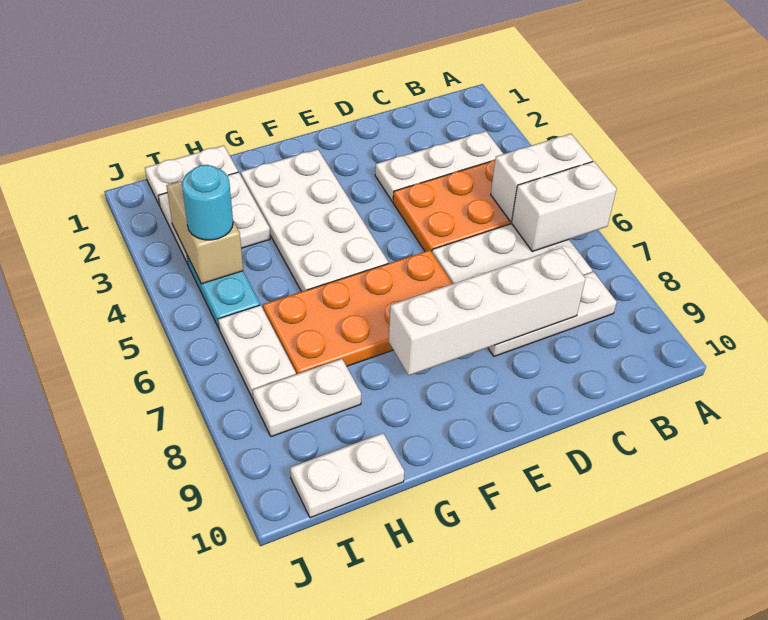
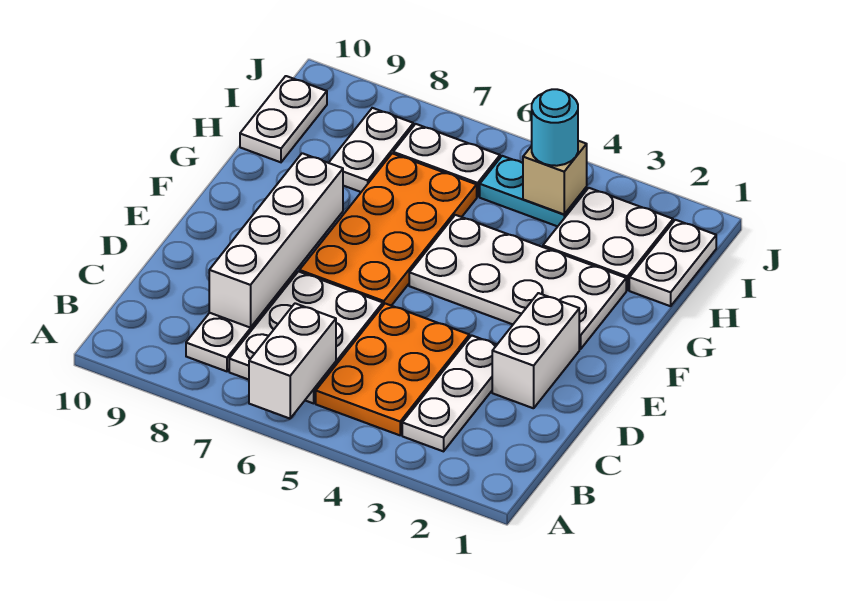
white 1x2 brick [491,134,593,222] -> white 1x2 brick moved to [492,293,579,408]
tan 1x2 brick [166,181,243,284] -> tan 1x1 brick [523,141,587,214]

